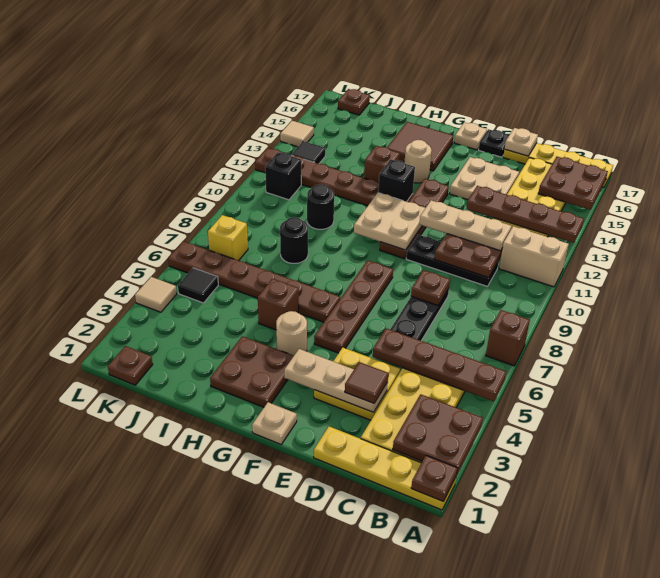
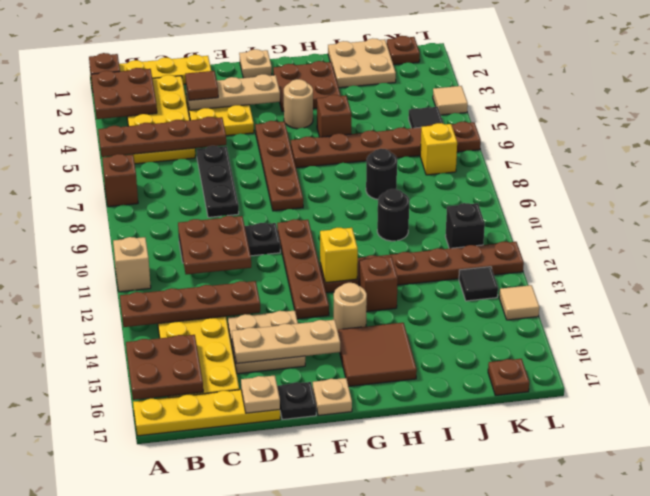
tan 1x2 brick [499,226,569,287] -> tan 1x1 brick [113,237,151,292]
tan 1x3 plate [419,200,511,251] -> tan 1x3 plate moved to [232,320,340,364]
brown 1x1 plate [411,270,450,306] -> none
tan 2x2 plate [354,193,425,250] -> tan 2x2 plate moved to [328,38,396,88]
black 1x1 brick [378,159,415,202] -> yellow 1x1 brick [320,228,358,283]

